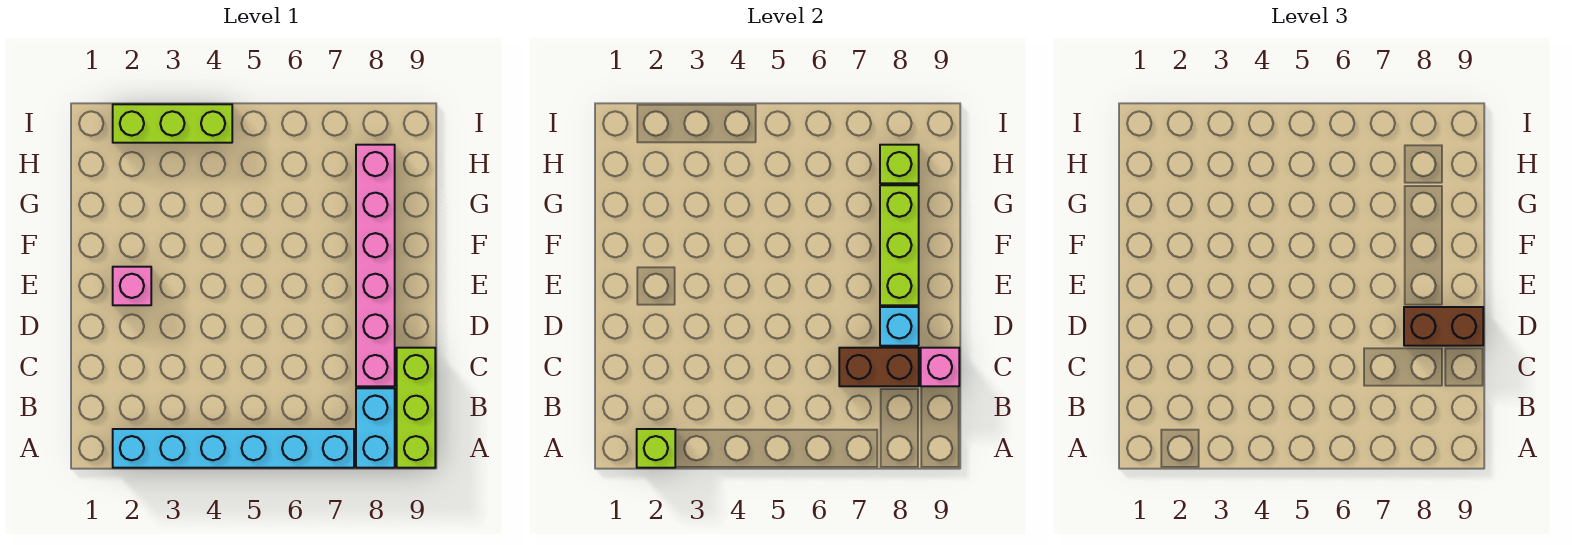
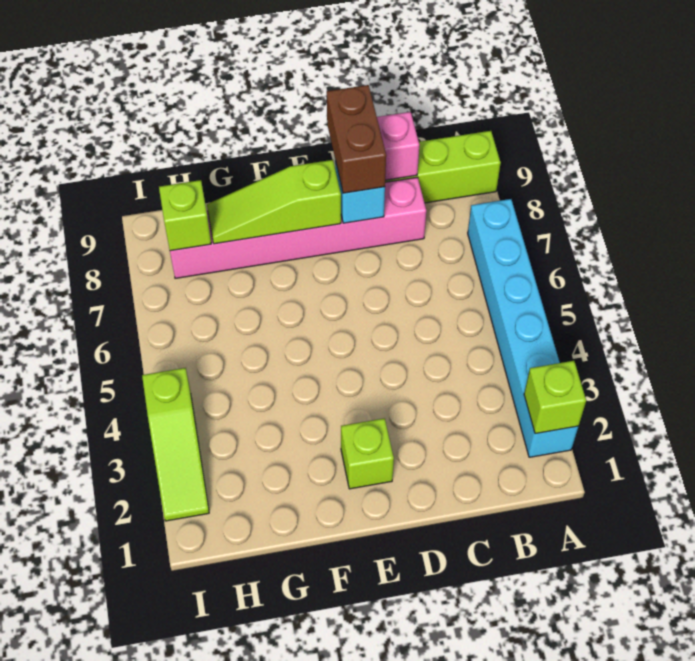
cyan 1x2 brick [356,388,395,468] -> none
brown 1x2 brick [839,348,919,386] -> none
pink 1x1 brick [113,267,151,305] -> lime 1x1 brick [341,418,394,489]
lime 1x3 brick [880,185,919,305] -> lime 1x3 slope [207,160,341,244]
lime 1x3 brick [113,104,232,143] -> lime 1x3 slope [142,368,209,521]

